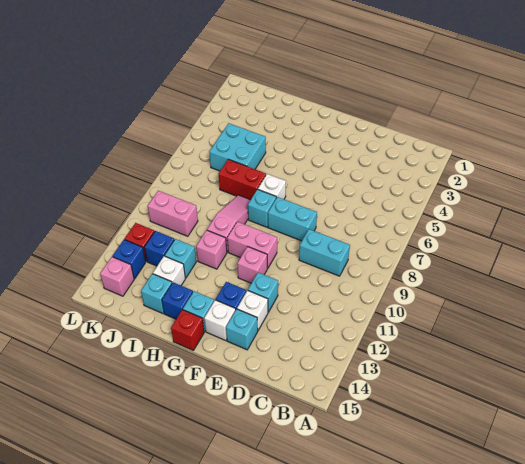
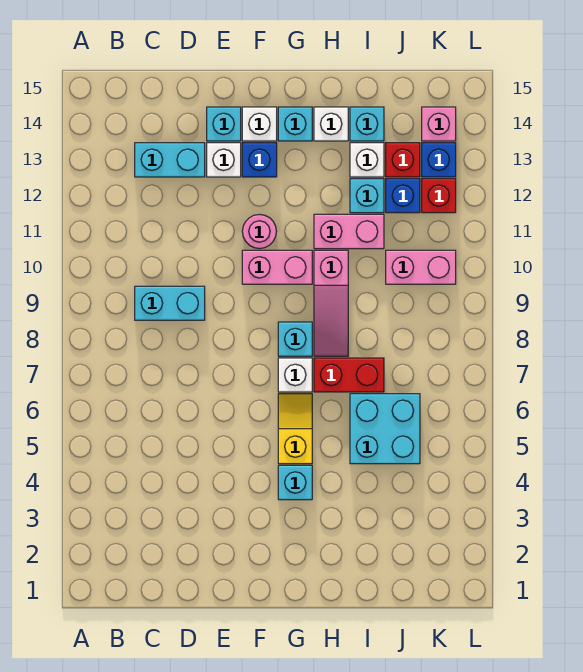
cyan 1x2 brick [268,197,317,241] -> cyan 1x2 brick moved to [135,143,205,177]
cyan 1x1 brick [248,272,278,312] -> cyan 1x1 brick moved to [278,465,312,500]
pink 1x1 brick [237,247,268,283] -> pink 1x1 round brick [242,215,276,249]
none -> yellow 1x2 slope [278,394,312,464]
red 1x1 brick [171,310,204,350] -> red 1x1 brick moved to [386,143,420,177]
pink 1x1 brick [196,230,227,269] -> pink 1x2 brick [314,214,384,249]
blue 1x1 brick [162,282,193,319] -> white 1x1 brick [314,107,348,141]

